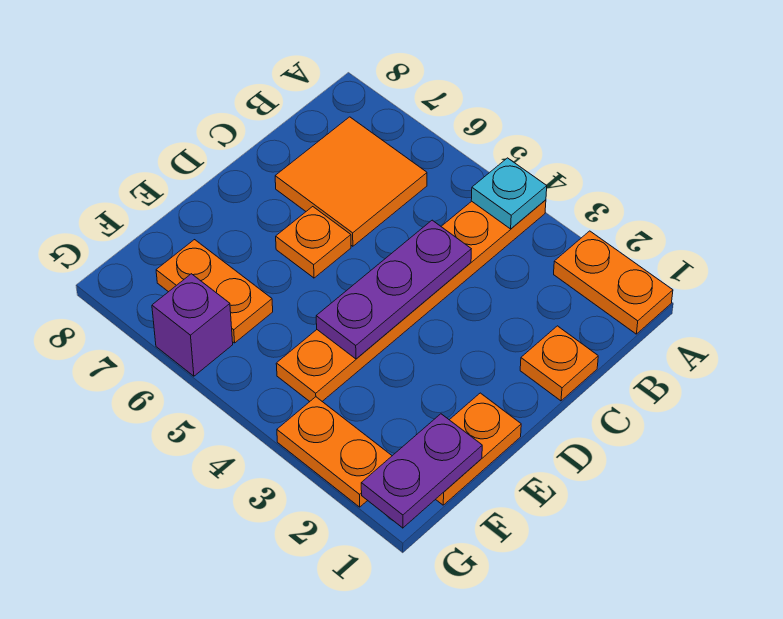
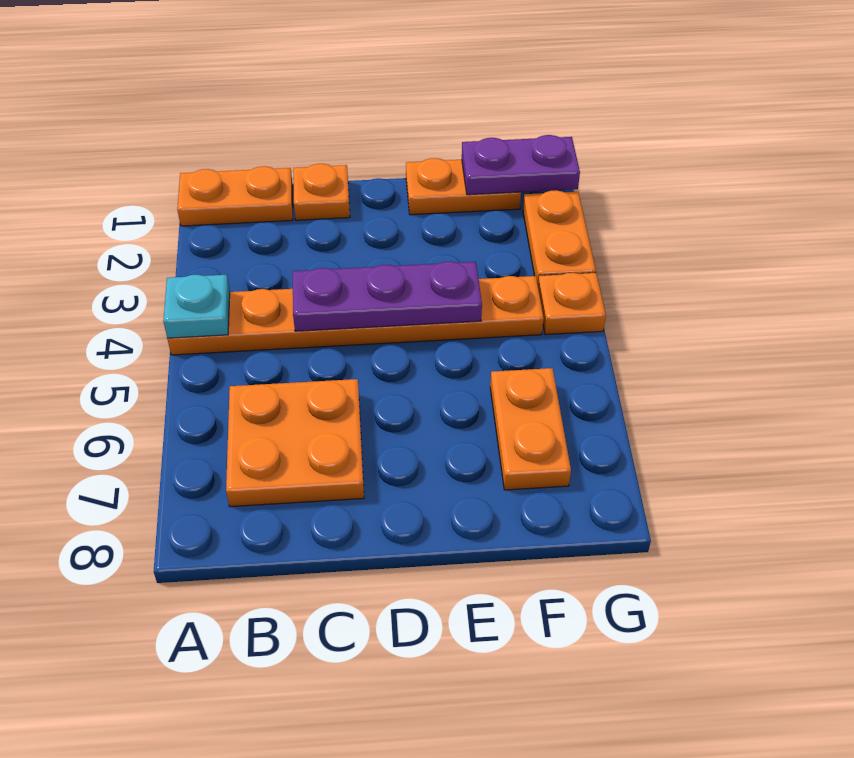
orange 1x2 plate [554,231,673,334] -> orange 1x2 plate turned to [177,166,293,226]
orange 2x2 tile [275,117,427,246] -> orange 2x2 plate [226,379,364,507]
orange 1x1 plate [276,207,351,278] -> orange 1x1 plate moved to [538,273,606,335]
purple 1x1 brick [152,274,233,376] -> none

